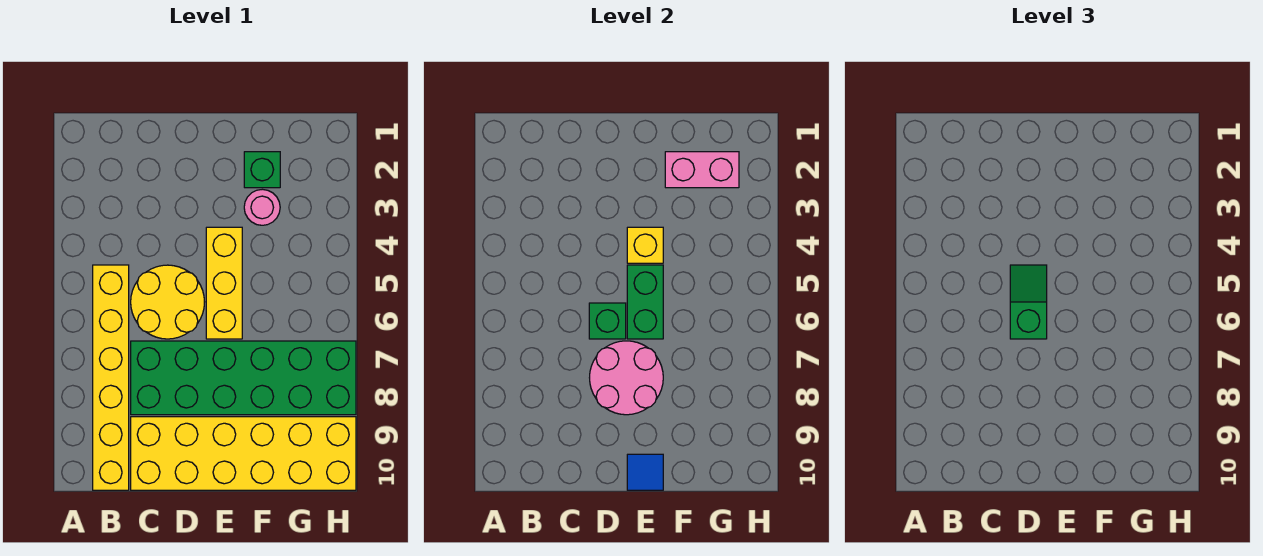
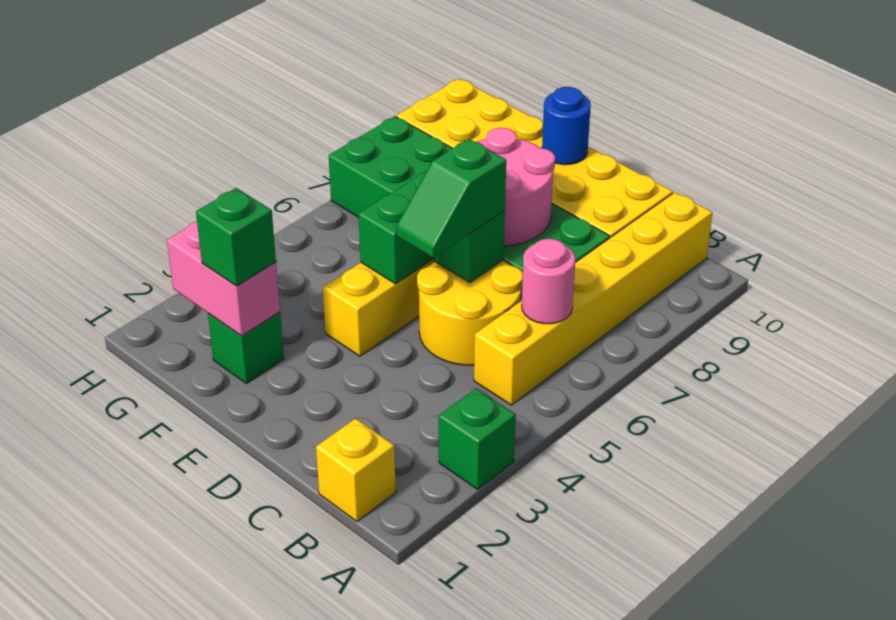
none -> green 1x1 brick [439,388,516,489]
yellow 1x1 brick [627,227,663,263] -> yellow 1x1 brick moved to [316,418,396,522]
blue 1x1 tile [627,454,663,490] -> blue 1x1 round brick [542,87,591,165]
none -> green 1x1 brick [196,188,276,286]
pink 1x1 round brick [244,189,280,225] -> pink 1x1 round brick moved to [522,239,575,324]

